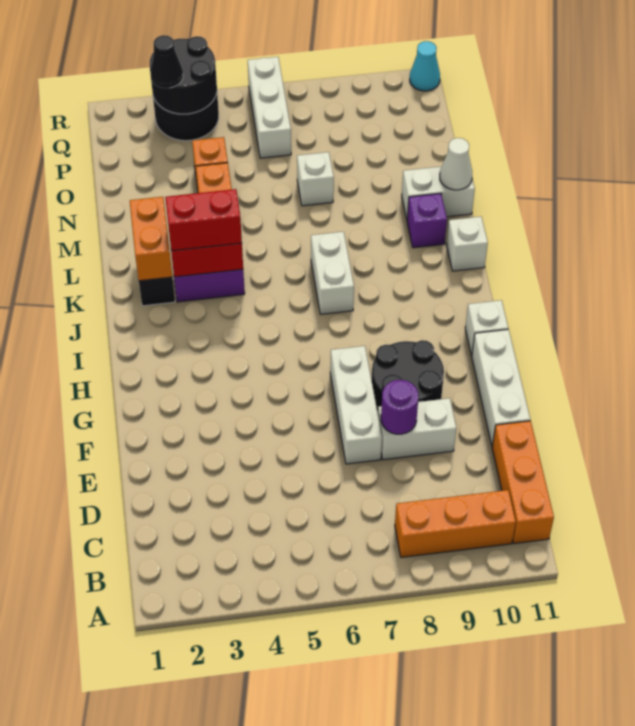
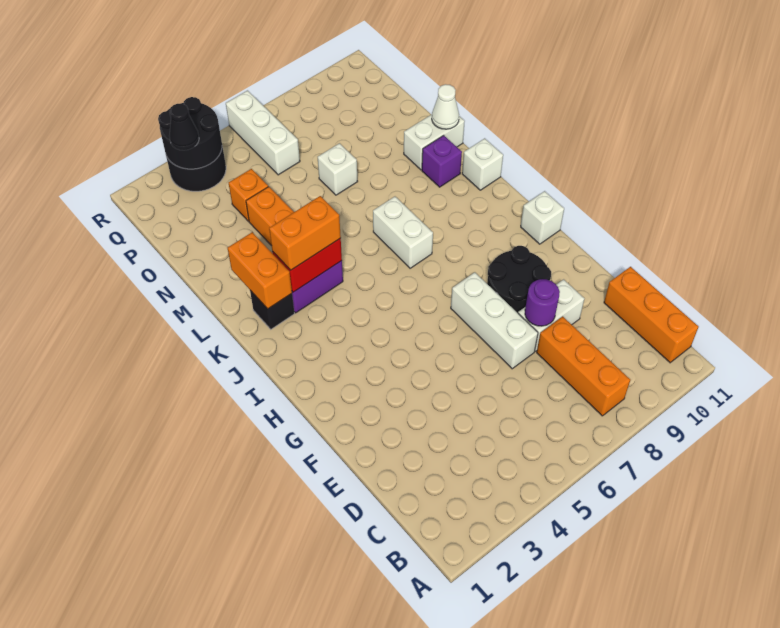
orange 1x3 brick [395,490,516,557] -> orange 1x3 brick turned to [537,317,630,416]
white 1x3 brick [472,329,530,446] -> none
red 1x2 brick [165,189,242,251] -> orange 1x2 brick [269,196,341,270]
cyan 1x1 cone [410,41,440,91] -> none

